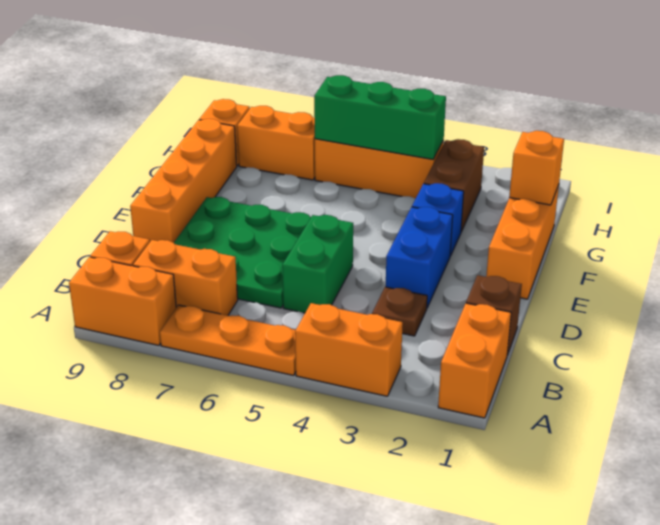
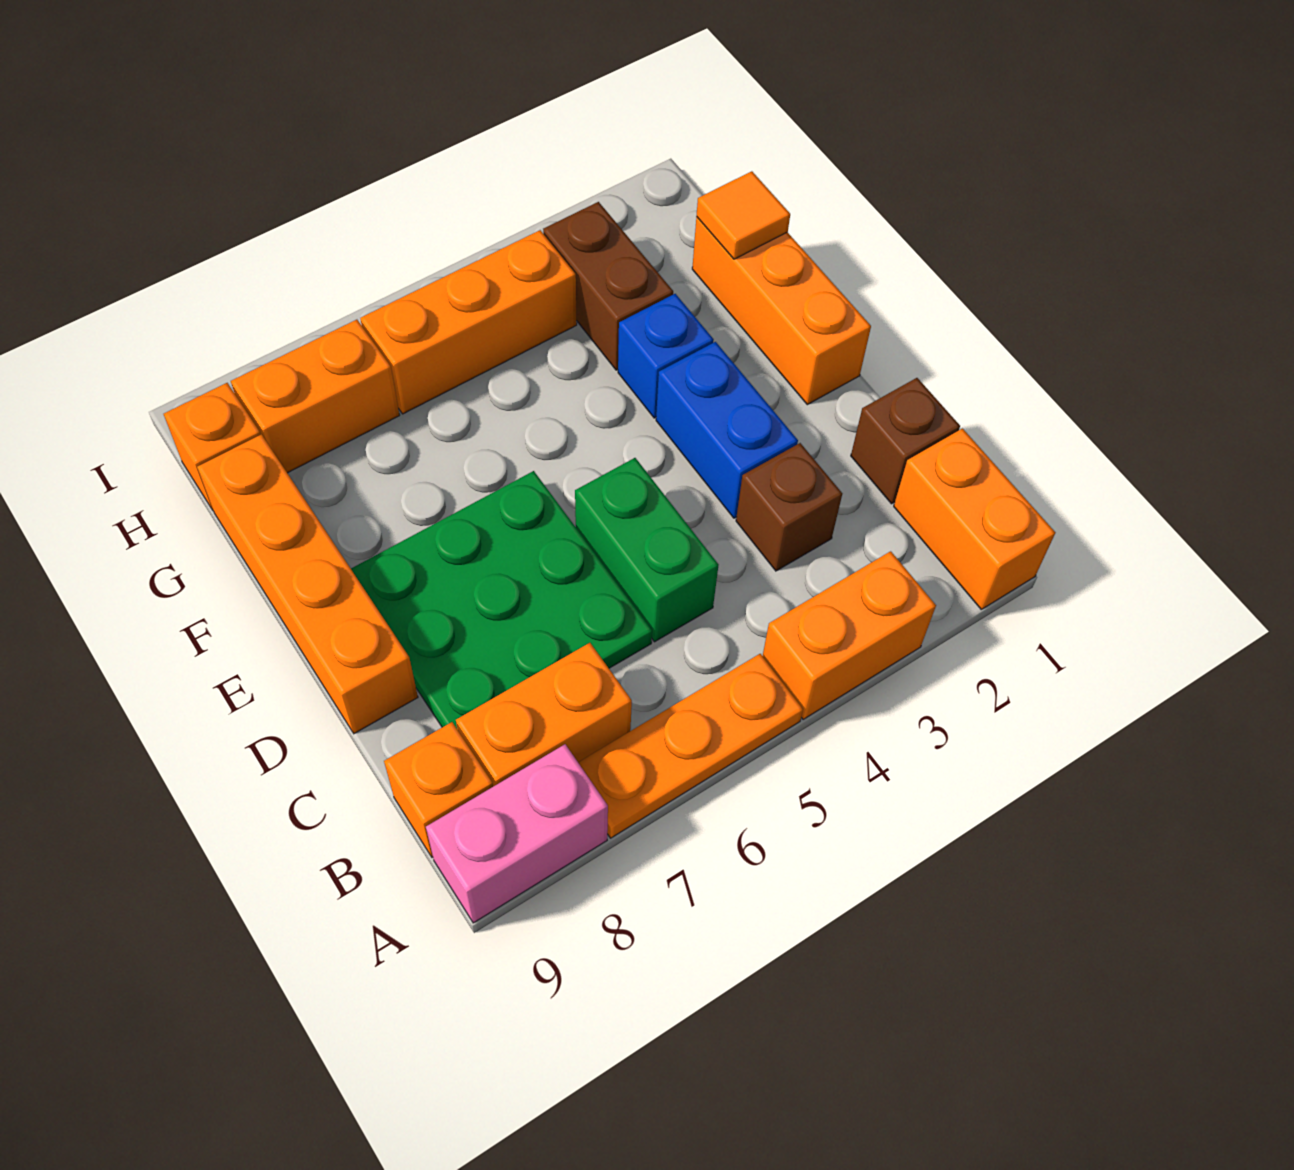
orange 1x2 brick [69,257,176,345] -> pink 1x2 brick [426,744,608,923]
brown 1x1 plate [372,287,427,336] -> brown 1x1 brick [736,443,842,571]
orange 1x1 brick [509,131,564,205] -> orange 1x1 tile [697,171,790,259]
green 1x3 brick [314,75,446,159] -> none

